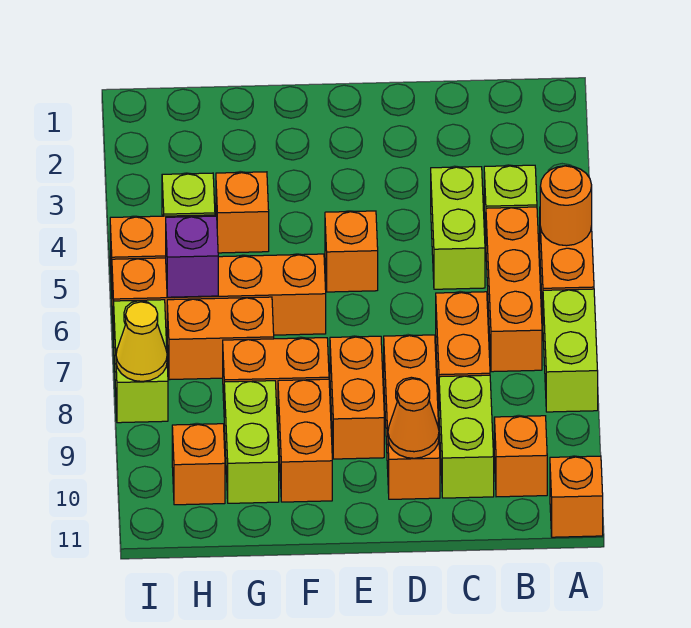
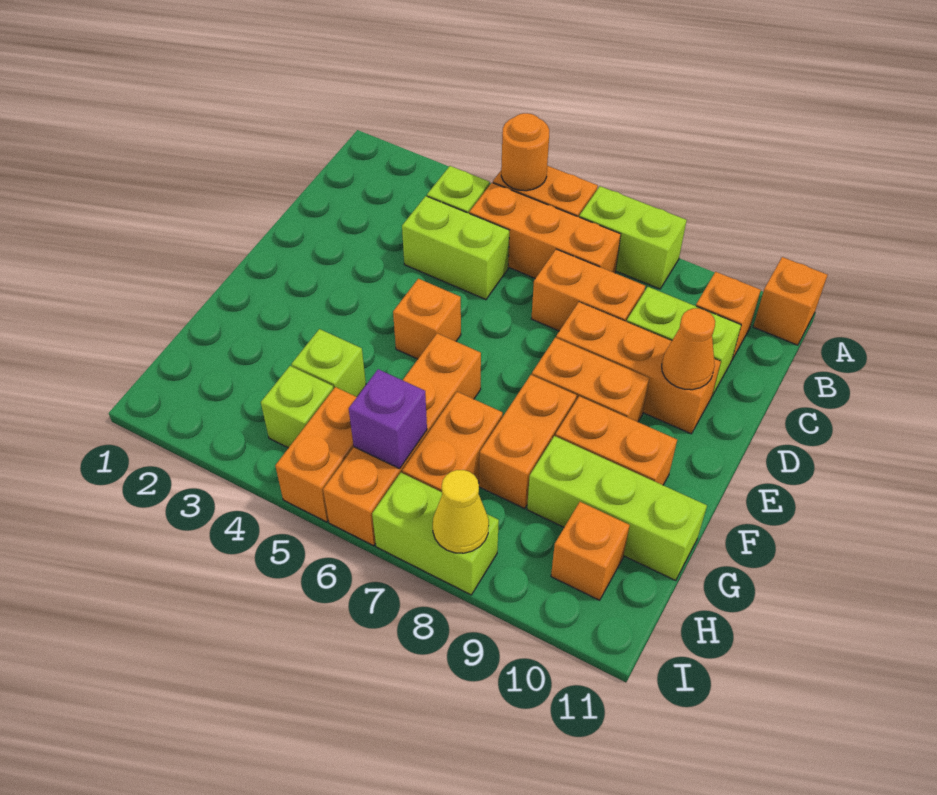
orange 1x1 brick [216,172,269,253] -> lime 1x1 brick [291,329,366,397]
lime 1x2 brick [224,381,279,503] -> lime 1x3 brick [527,436,707,581]

